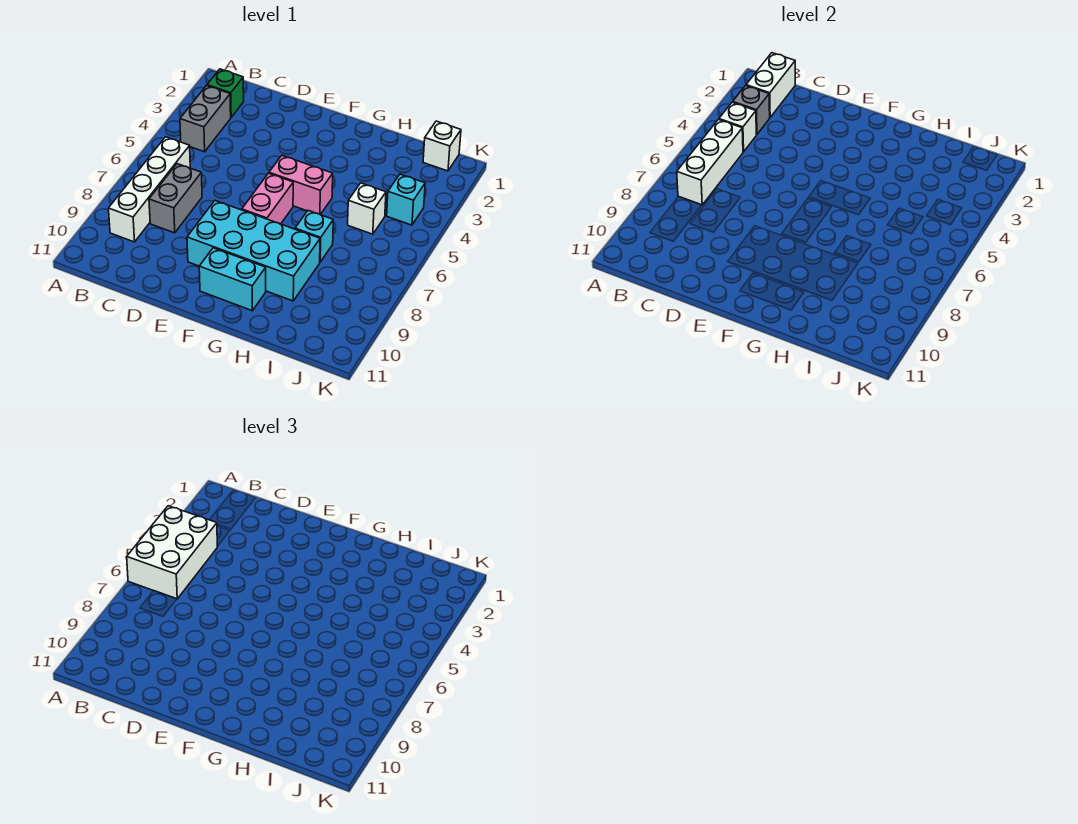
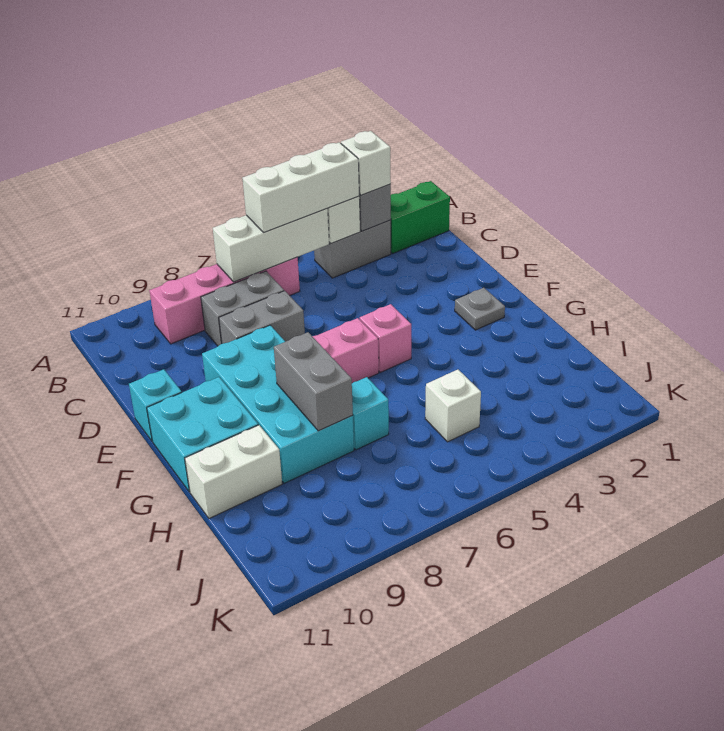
white 2x3 brick [127,506,217,599] -> white 1x3 brick [243,142,359,233]
white 1x2 brick [746,53,795,117] -> white 1x2 brick moved to [185,425,282,518]
green 1x1 brick [207,69,244,117] -> green 1x2 brick [391,181,450,253]
white 1x4 brick [108,137,190,242] -> pink 1x4 brick [149,257,300,344]
none -> grey 1x2 brick [219,291,305,344]
none -> grey 1x1 plate [455,288,505,330]
pink 1x2 brick [269,156,333,215] -> pink 1x1 brick [360,304,411,372]
cyan 1x2 brick [199,248,266,311] -> cyan 2x2 brick [147,377,258,492]
none -> grey 1x2 brick [274,332,353,431]
white 1x1 brick [423,121,461,171] -> white 1x1 brick moved to [341,131,391,195]
cyan 1x1 brick [387,174,425,225] -> cyan 1x1 brick moved to [129,369,182,441]

